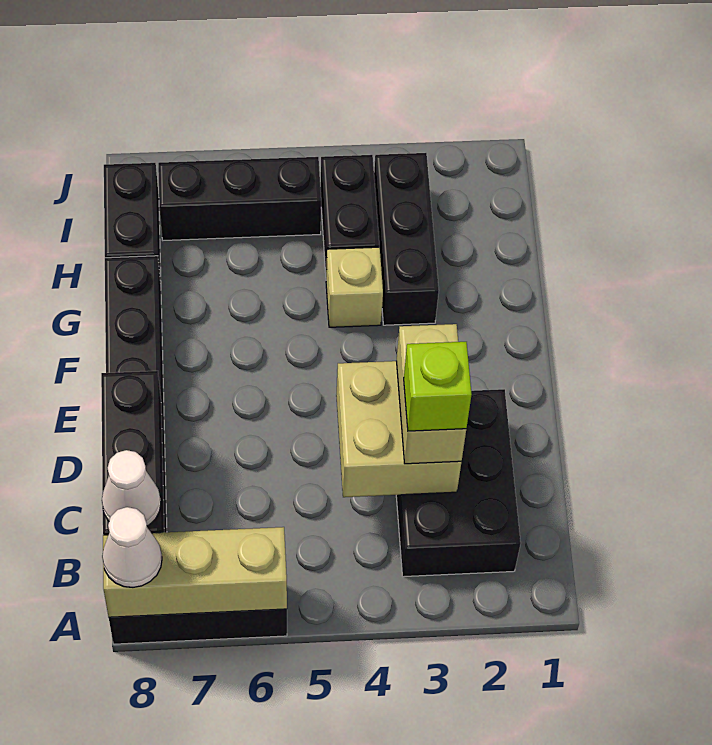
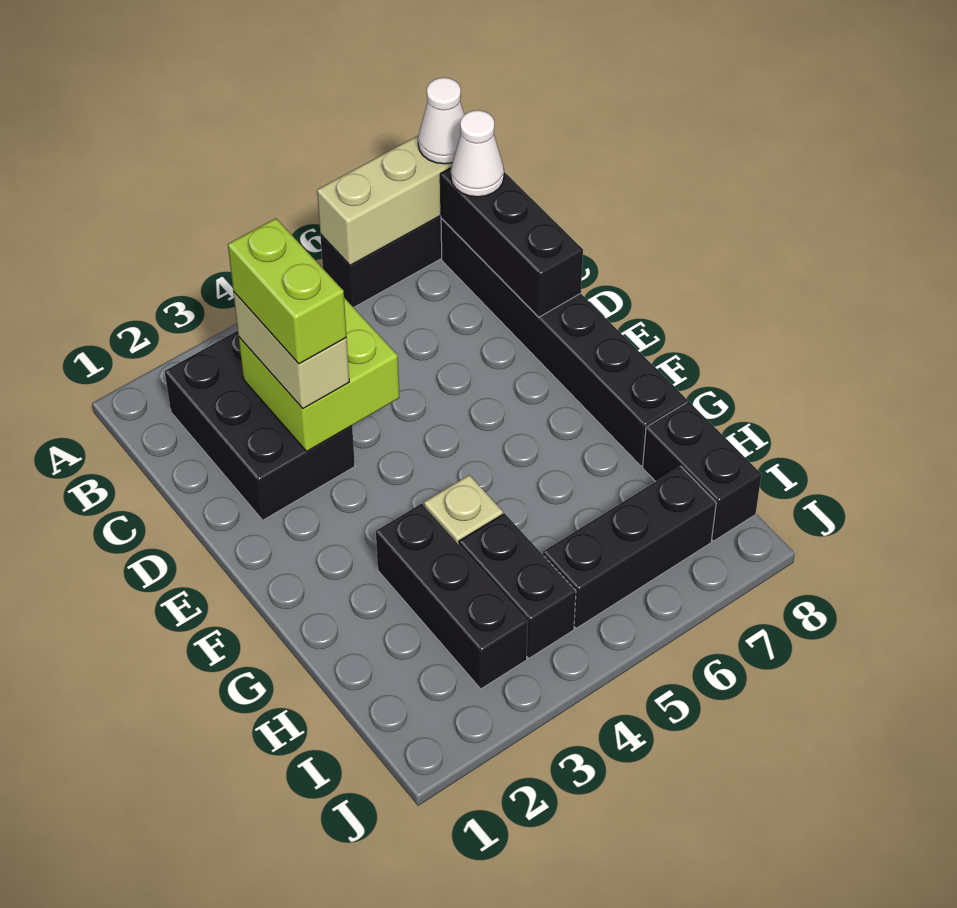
tan 2x2 brick [336,361,461,497] -> lime 2x2 brick [239,298,399,451]
lime 1x1 brick [404,342,472,431] -> lime 1x2 brick [228,218,347,364]

